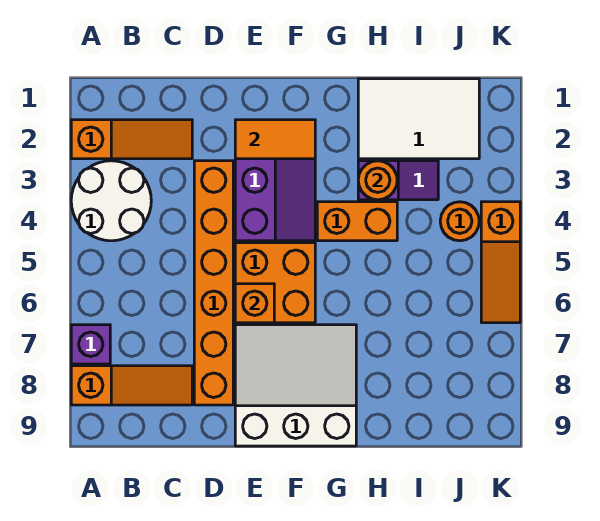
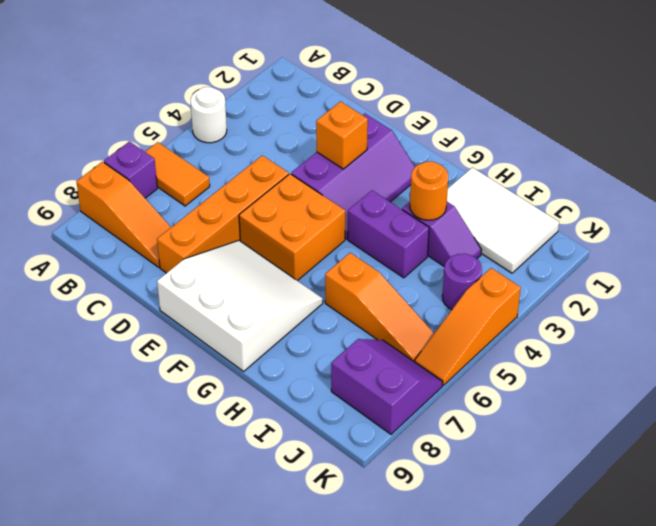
orange 1x3 slope [71,120,192,159] -> orange 1x3 slope moved to [325,253,434,361]
white 2x2 round brick [71,161,151,241] -> white 1x1 round brick [191,87,227,143]
orange 1x6 brick [194,161,233,405] -> orange 1x4 brick [157,155,289,273]
orange 1x2 tile [235,120,315,159] -> orange 1x2 tile moved to [145,142,210,206]
orange 1x1 brick [235,284,274,323] -> orange 1x1 brick moved to [316,101,368,169]
orange 1x2 brick [317,202,397,241] -> purple 1x2 brick [348,190,429,278]
orange 1x1 round brick [440,202,479,241] -> purple 1x1 round brick [442,254,482,310]
none -> purple 2x2 slope [331,339,443,434]

